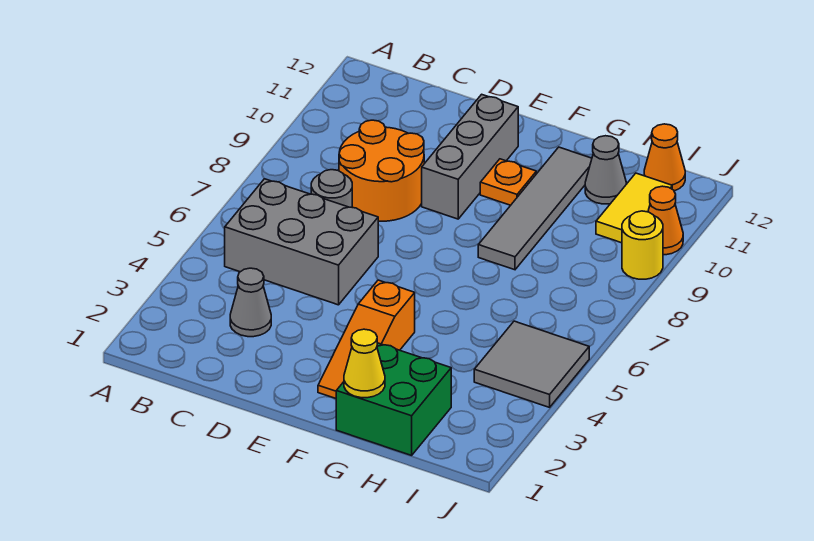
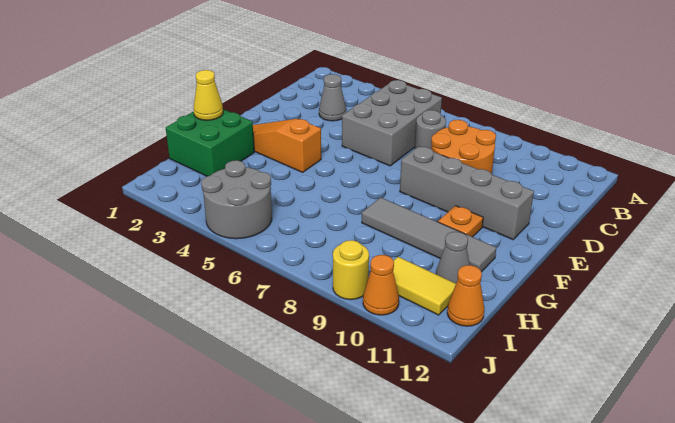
grey 1x3 brick [422,94,518,219] -> grey 1x4 brick [400,146,534,240]
grey 2x2 tile [474,321,589,407] -> grey 2x2 round brick [201,160,272,239]

